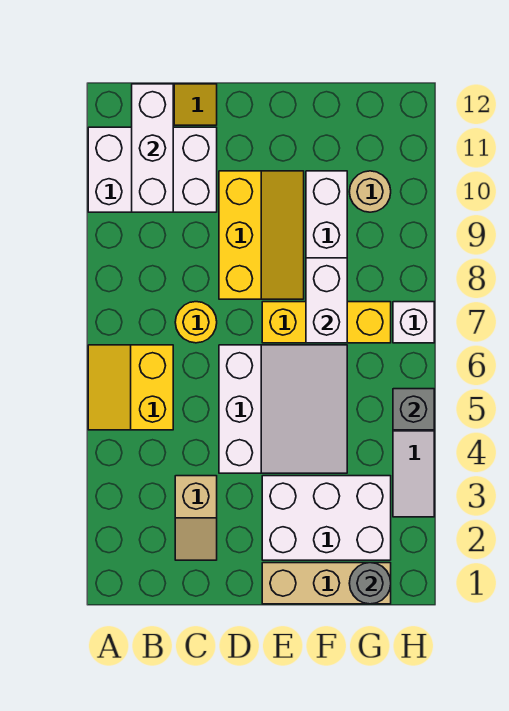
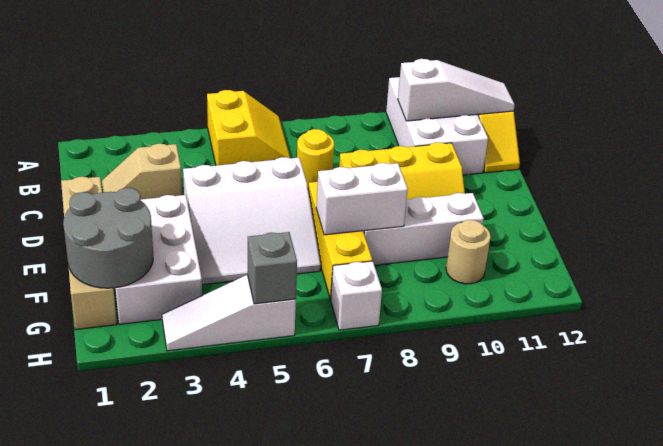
yellow 2x2 slope [88,345,173,430] -> yellow 2x2 slope turned to [207,90,290,165]
white 1x3 brick [132,84,173,212] -> white 1x3 slope [398,59,515,121]
tan 1x3 brick [262,563,391,604] -> tan 1x4 brick [61,177,117,330]
grey 1x1 round brick [349,563,391,604] -> grey 2x2 round brick [63,188,153,288]

